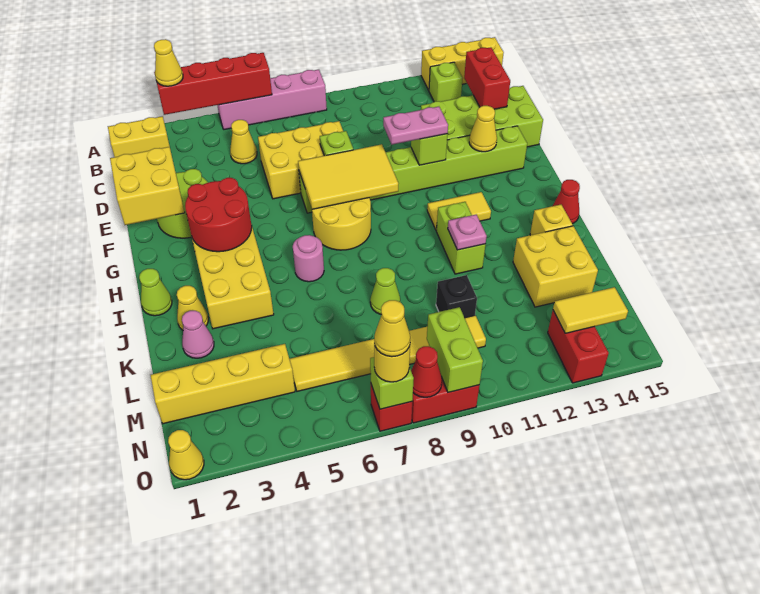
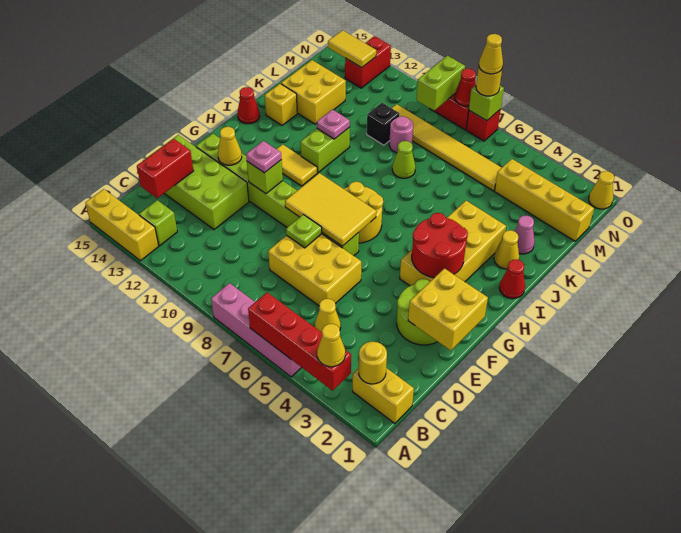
none -> yellow 1x1 round brick [359,342,387,384]
pink 1x2 plate [383,107,448,145] -> pink 1x1 plate [246,141,281,173]
lime 1x1 cone [139,269,172,316] -> red 1x1 cone [499,259,525,299]
pink 1x1 round brick [293,235,324,282] -> pink 1x1 round brick moved to [389,116,413,153]

